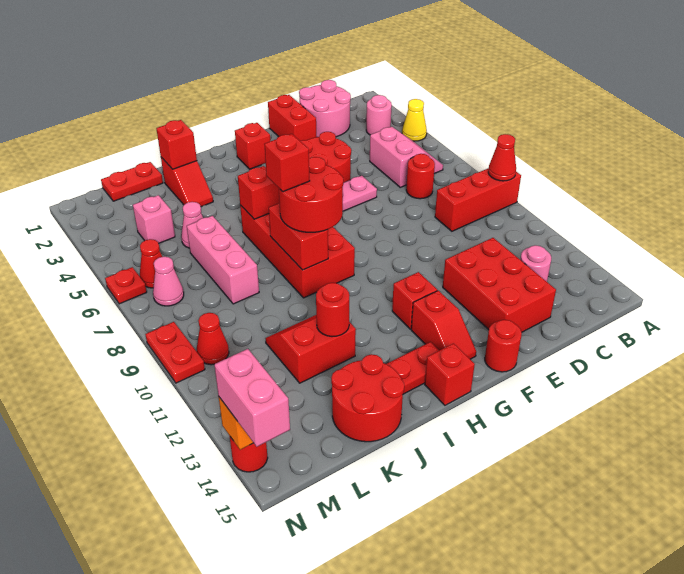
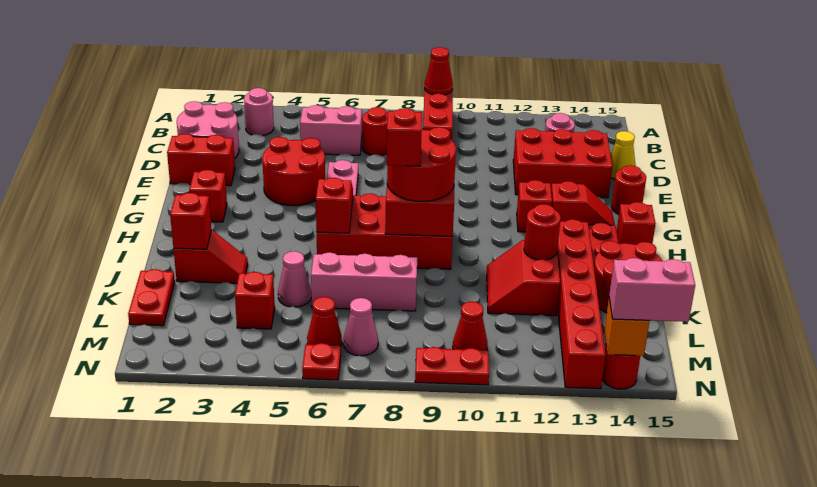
yellow 1x1 cone [402,99,427,141] -> yellow 1x1 cone moved to [611,131,636,179]
none -> red 1x6 brick [557,219,606,389]
pink 1x1 brick [133,195,175,243] -> red 1x1 brick [235,272,275,329]

